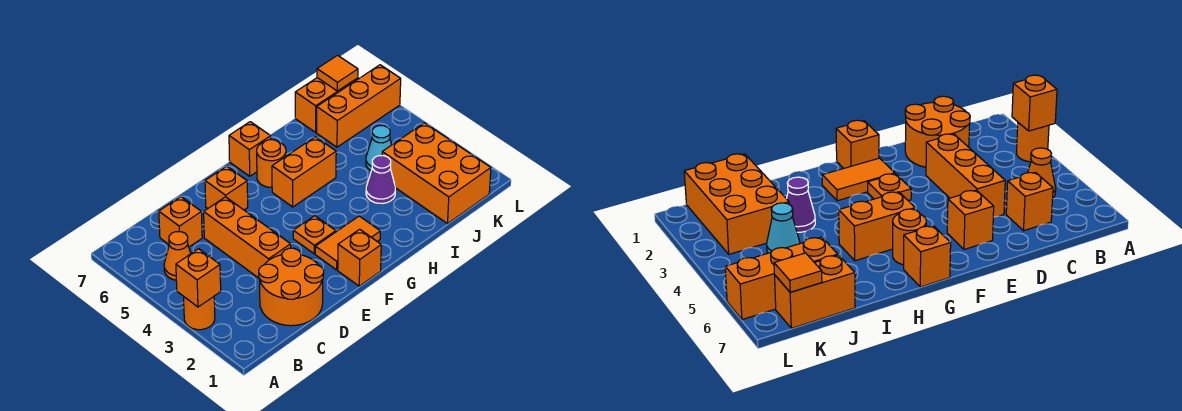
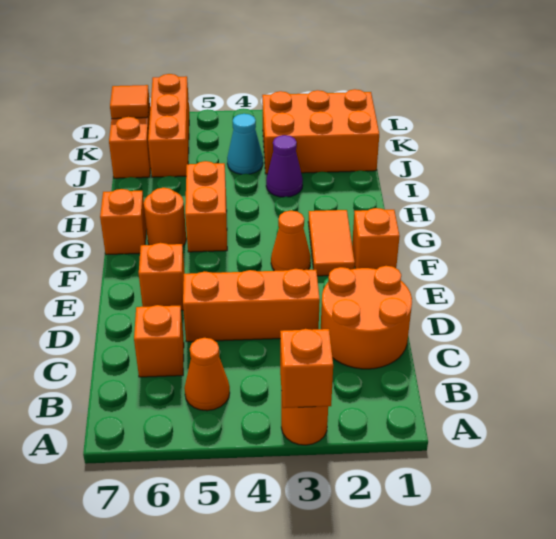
orange 1x1 plate [293,216,336,254] -> orange 1x1 cone [271,211,311,271]

